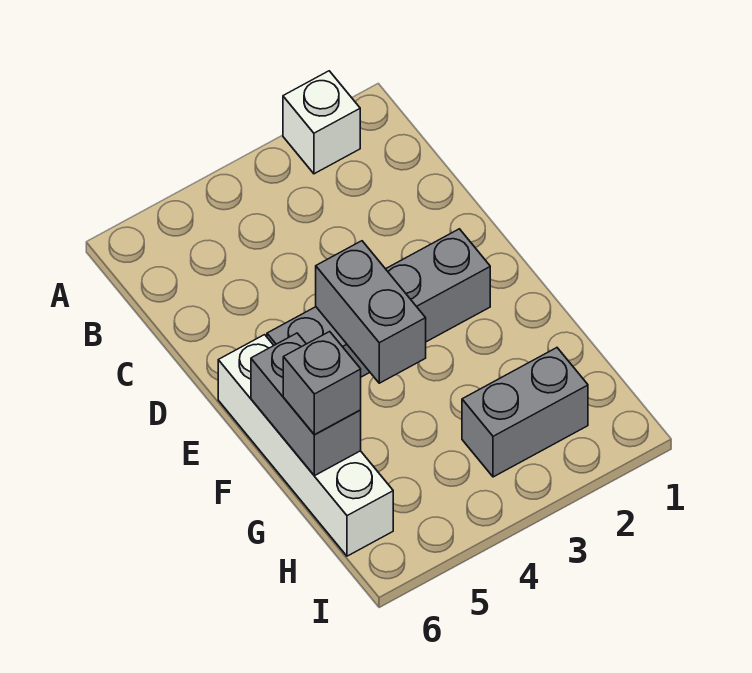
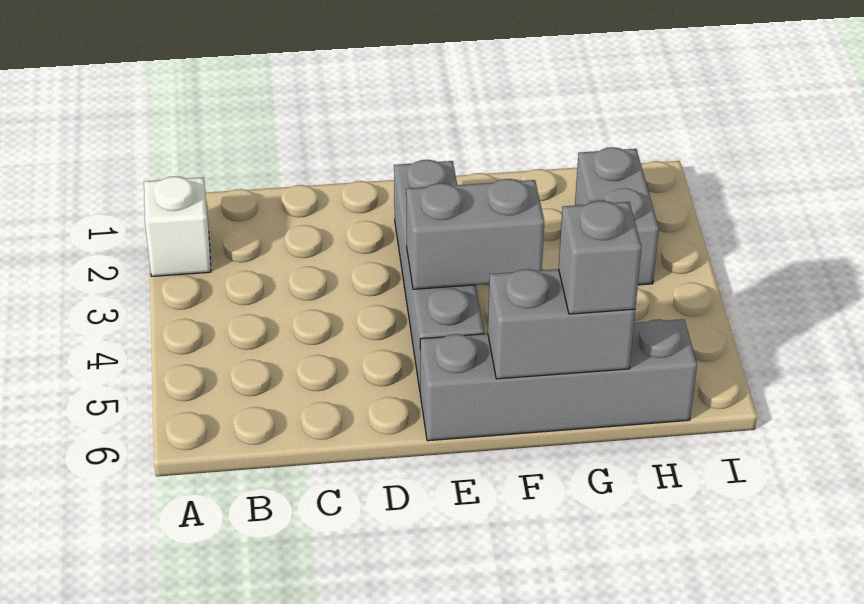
white 1x4 brick [218,335,393,556] -> grey 1x4 brick [420,319,697,441]

